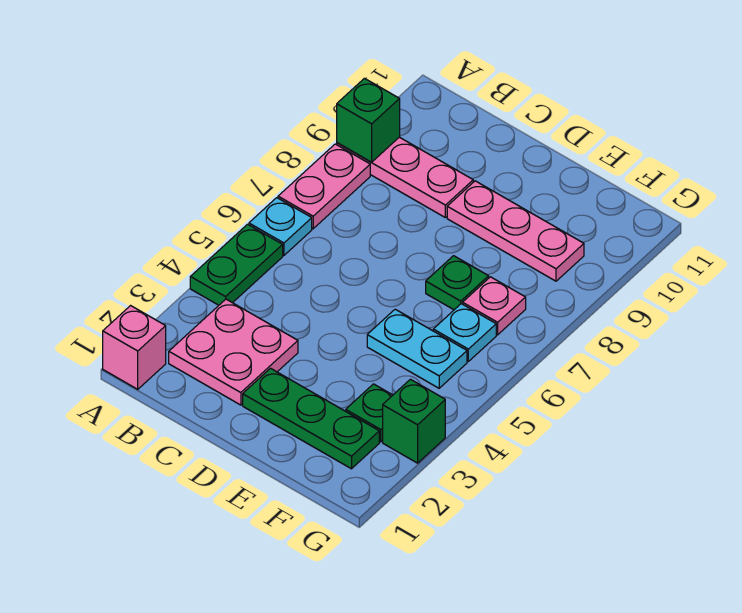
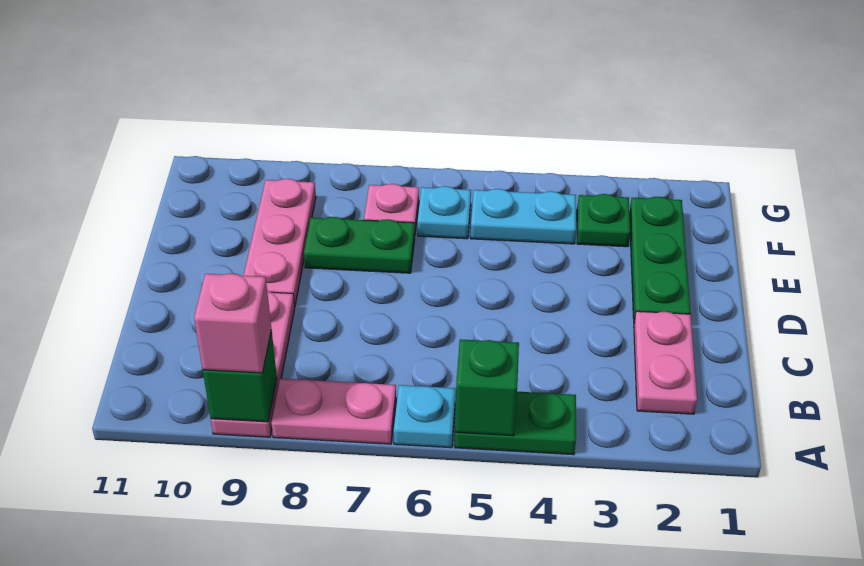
pink 1x1 brick [103,306,166,389] -> pink 1x1 brick moved to [194,274,271,373]
pink 2x2 plate [169,299,298,405] -> pink 1x2 plate [634,311,697,414]
cyan 1x2 plate [367,309,467,388] -> cyan 1x2 plate turned to [471,189,576,244]
green 1x1 plate [426,256,489,310] -> green 1x2 plate [304,217,415,273]
green 1x1 brick [383,379,445,463] -> green 1x1 brick moved to [455,339,519,436]

